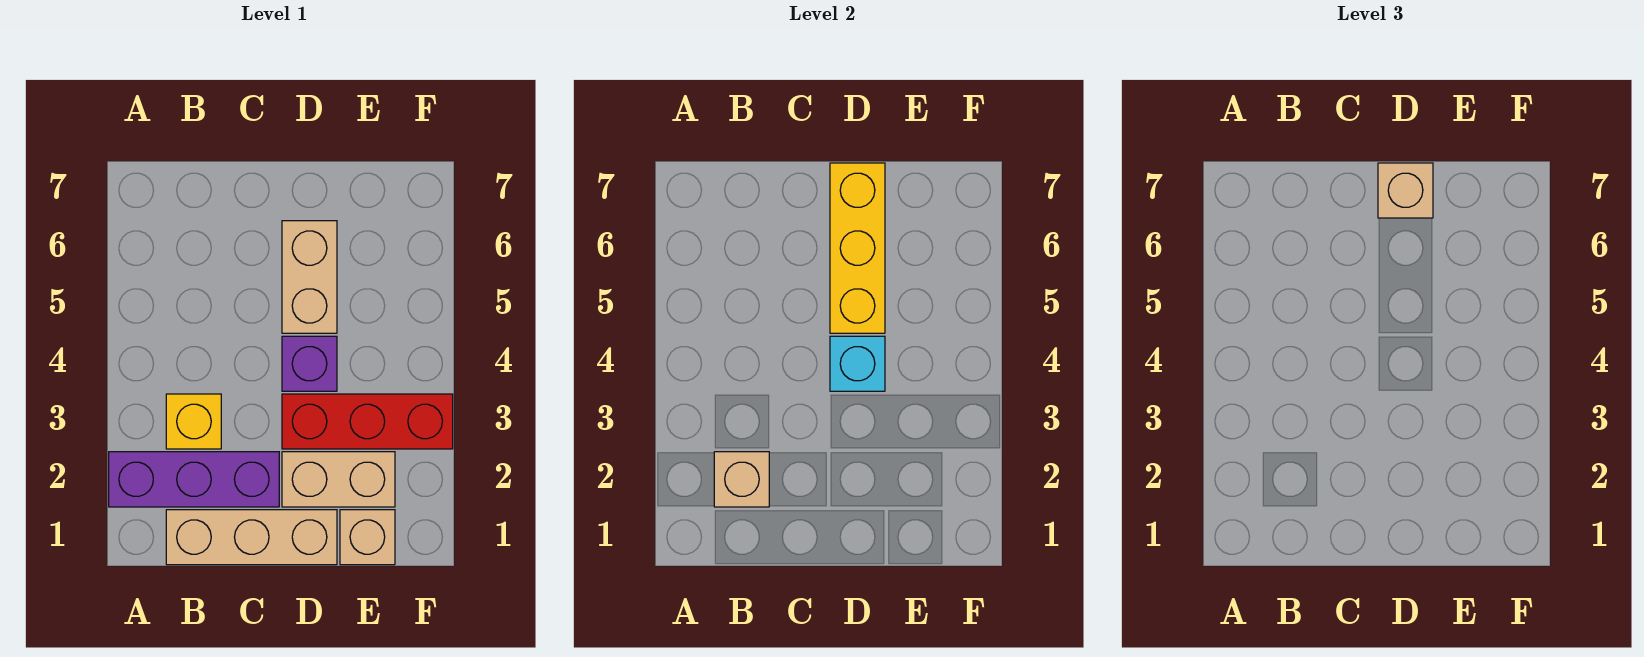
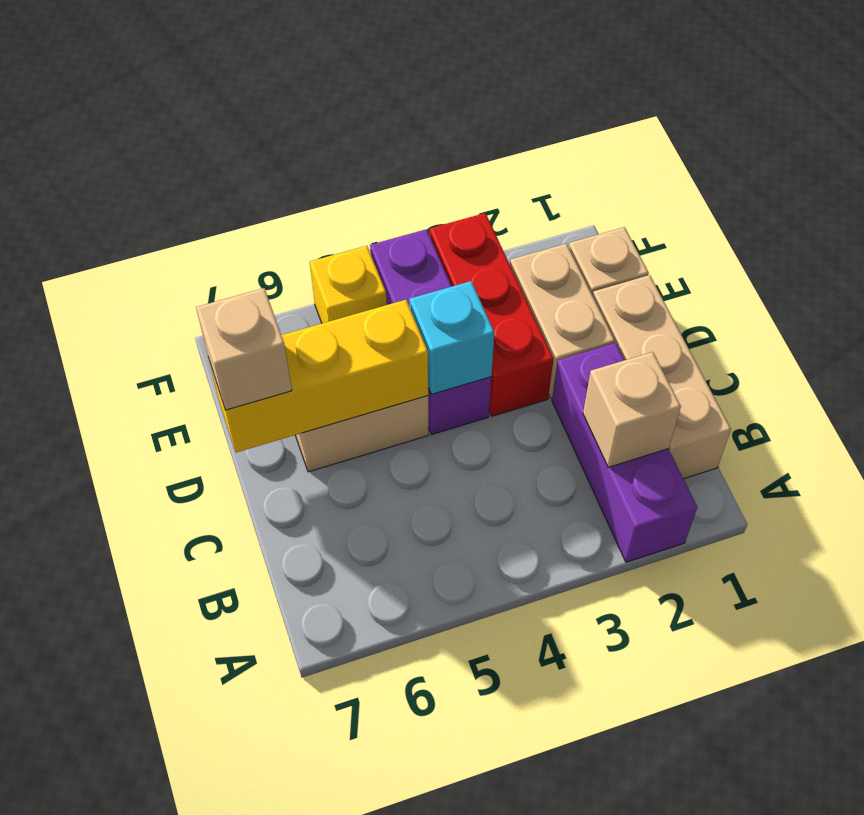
yellow 1x1 brick [166,394,221,449] -> yellow 1x1 brick moved to [310,246,387,323]
purple 1x1 brick [282,336,337,391] -> purple 1x3 brick [370,229,491,435]

